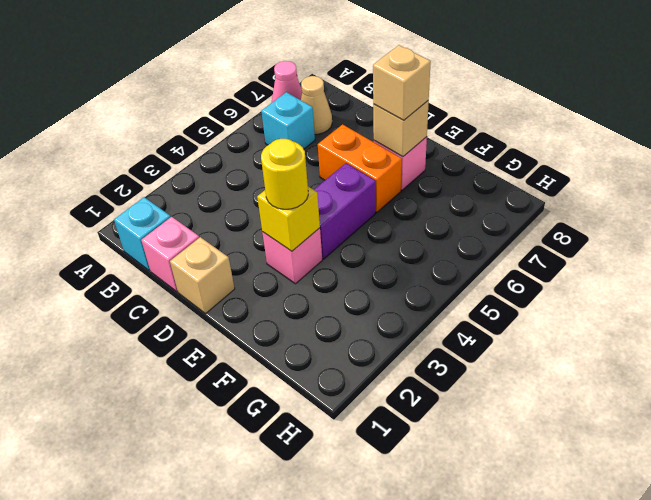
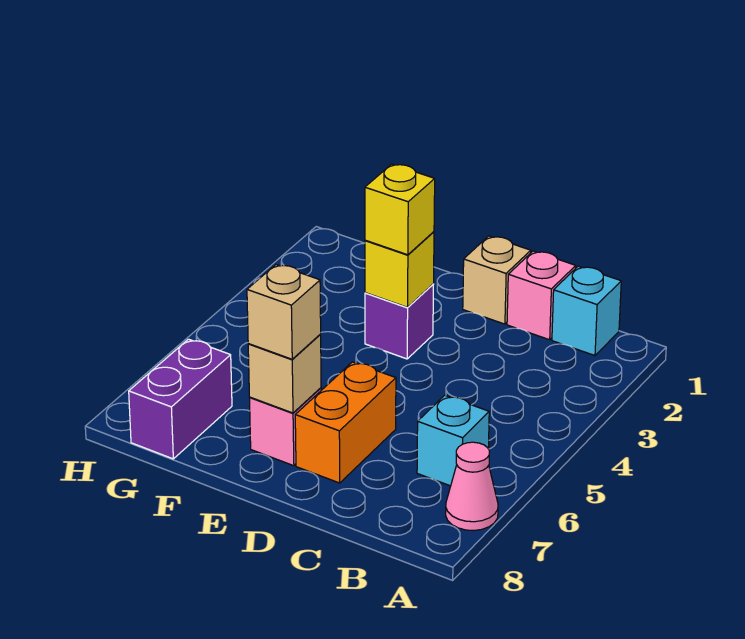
tan 1x1 cone [301,76,332,134] -> none
orange 1x2 brick [318,124,402,212] -> orange 1x2 brick turned to [295,362,396,483]
pink 1x1 brick [262,228,322,284] -> purple 1x1 brick [365,284,434,359]
yellow 1x1 round brick [261,139,308,209] -> yellow 1x1 brick [365,164,435,255]
purple 1x2 brick [314,163,376,259] -> purple 1x2 brick moved to [129,339,232,459]

